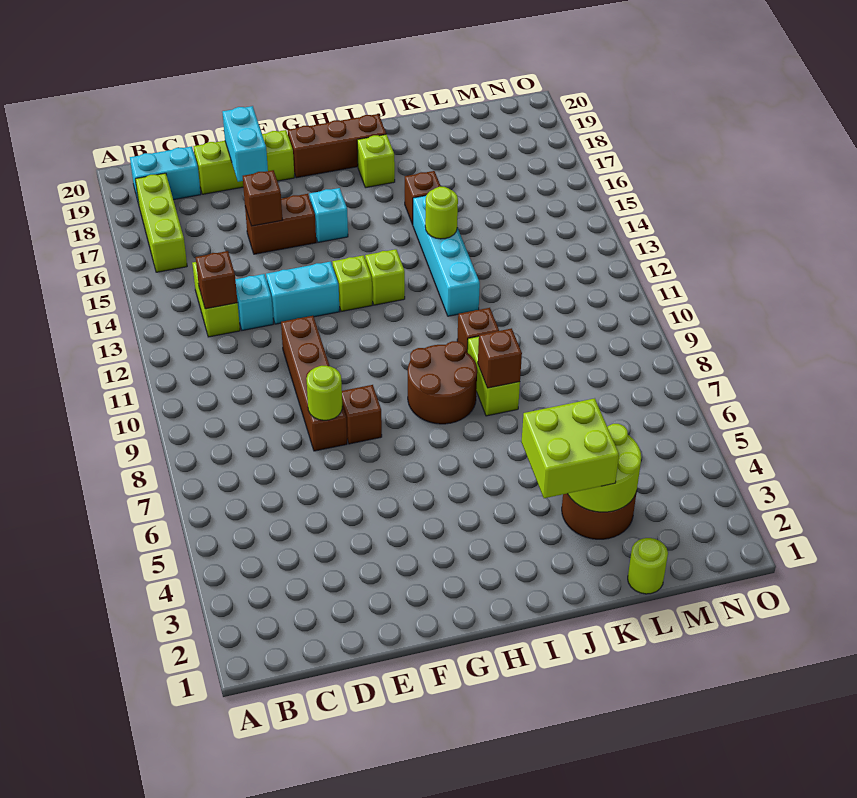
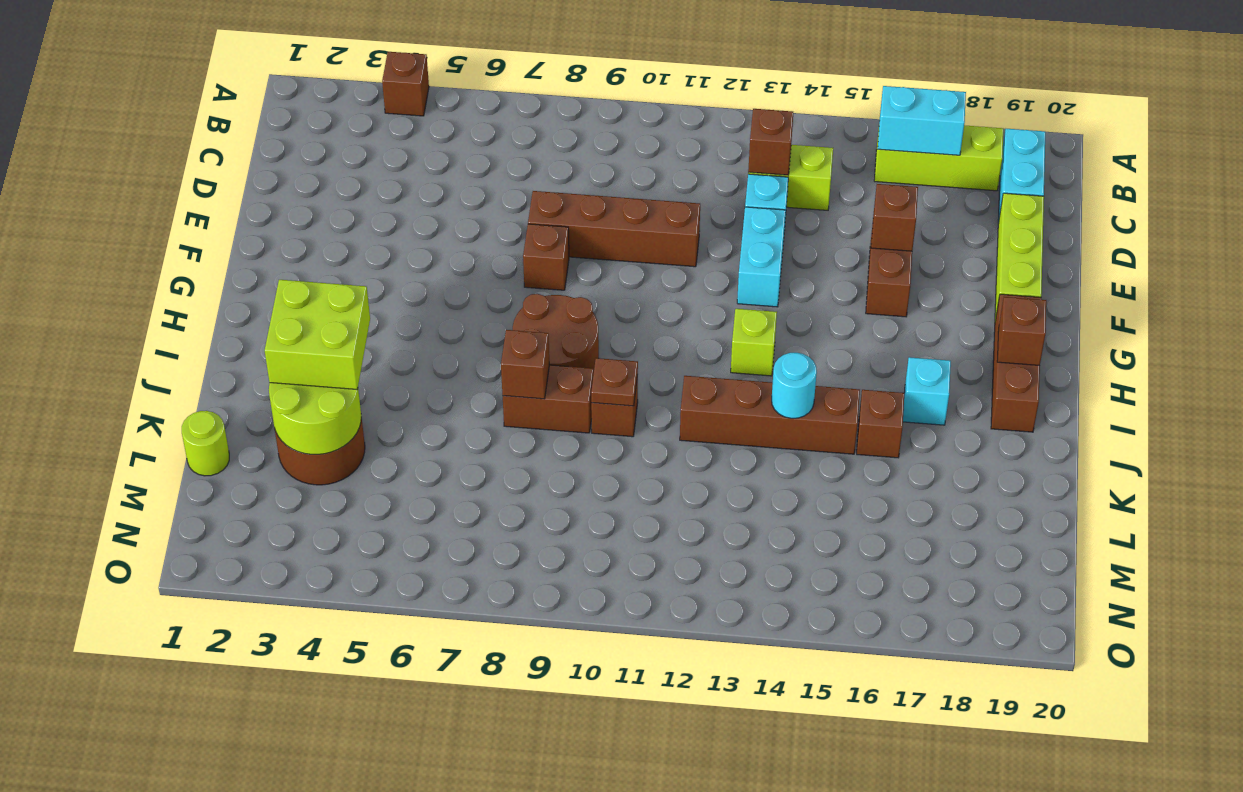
none -> brown 1x1 brick [382,52,429,116]
lime 1x1 round brick [306,366,342,420] -> none
cyan 1x2 brick [223,106,268,182] -> cyan 1x2 brick moved to [878,86,966,155]
lime 1x1 brick [332,255,372,311] -> none
cyan 1x1 brick [309,188,348,242] -> cyan 1x1 brick moved to [903,357,951,425]
none -> brown 1x1 brick [997,297,1046,366]
lime 1x1 brick [357,134,395,188] -> none
lime 1x2 brick [467,336,520,416] -> brown 1x2 brick [503,365,594,433]
none -> brown 1x1 plate [591,358,638,406]
cyan 1x4 brick [413,196,480,316] -> brown 1x4 brick [680,376,860,454]
lime 1x1 round brick [425,187,458,239] -> cyan 1x1 round brick [772,353,817,418]

